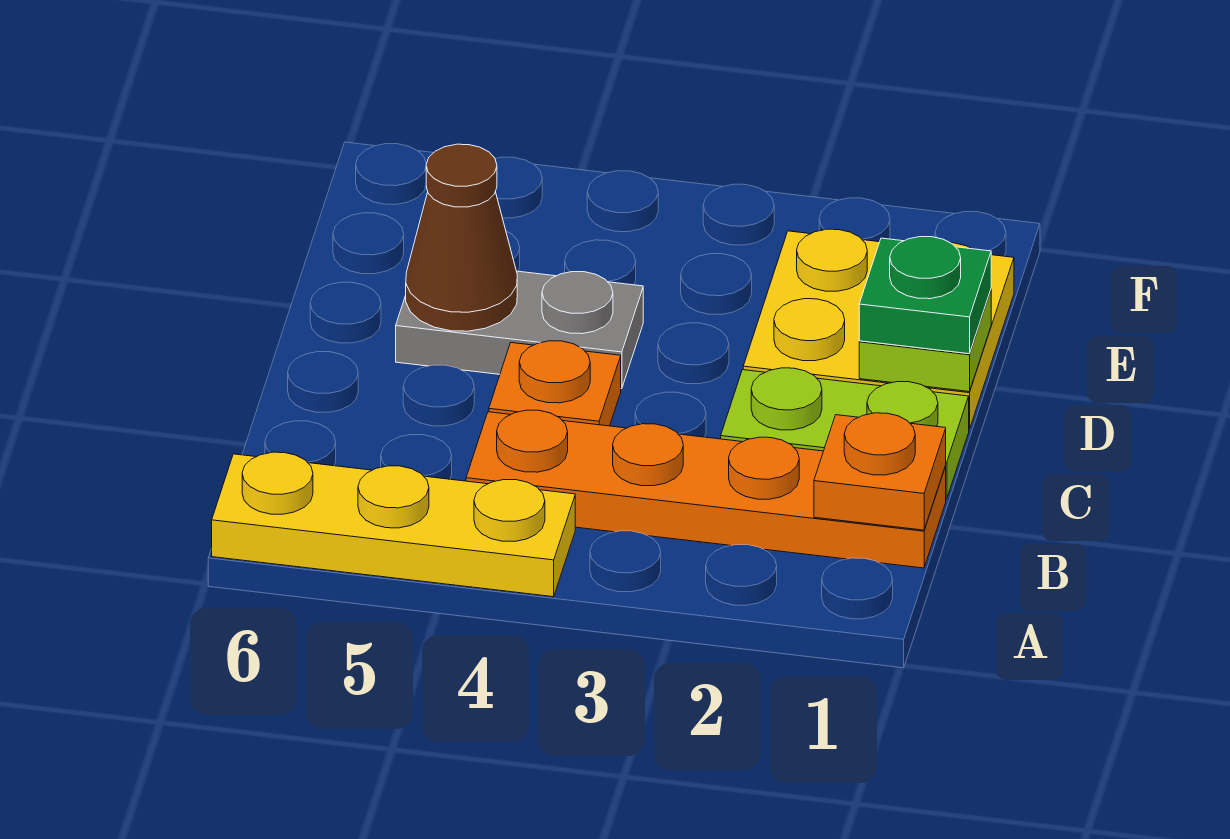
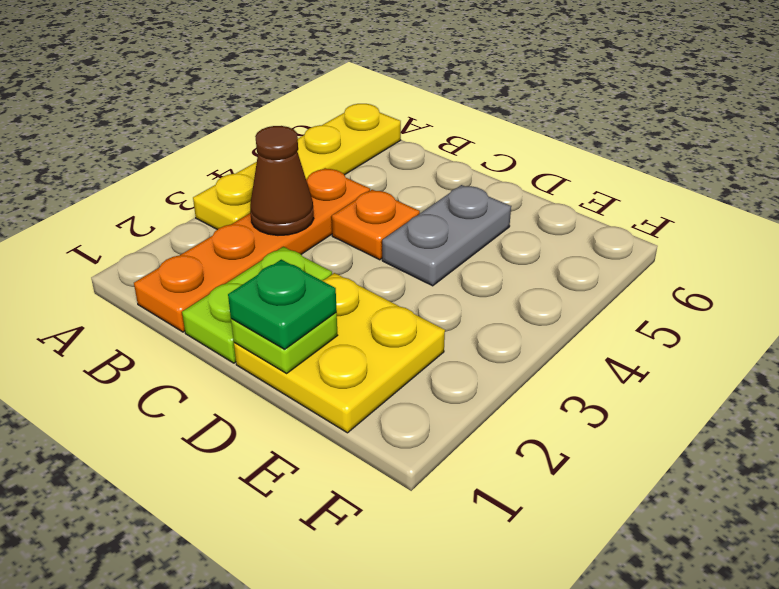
yellow 1x3 plate [212,452,575,597] -> yellow 1x4 plate [193,104,401,230]
orange 1x1 plate [814,413,946,530] -> none
brown 1x1 cone [406,144,517,331] -> brown 1x1 cone moved to [250,126,314,235]

